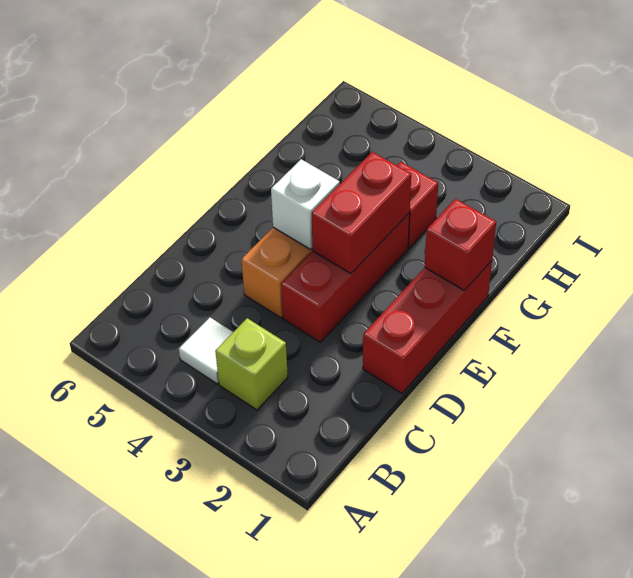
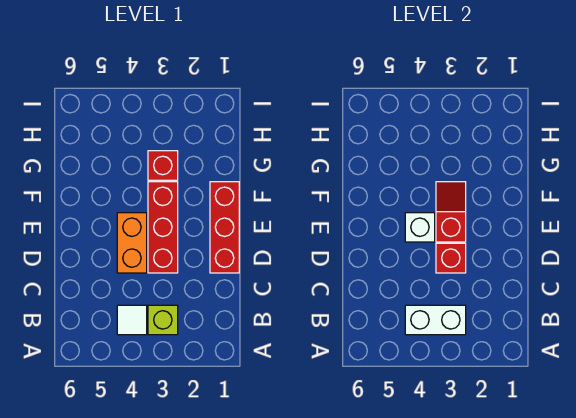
none -> white 1x2 brick [405,305,466,335]
red 1x2 brick [312,152,411,274] -> red 1x2 slope [436,182,466,242]
red 1x1 brick [425,199,496,290] -> red 1x1 brick moved to [436,243,466,273]

